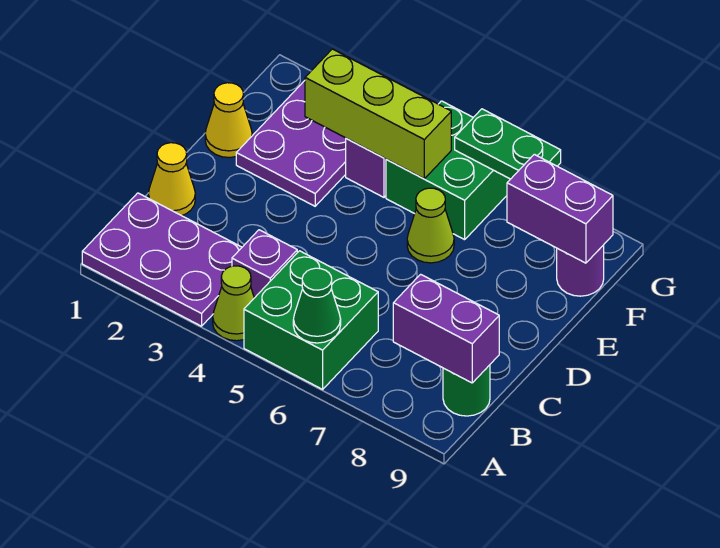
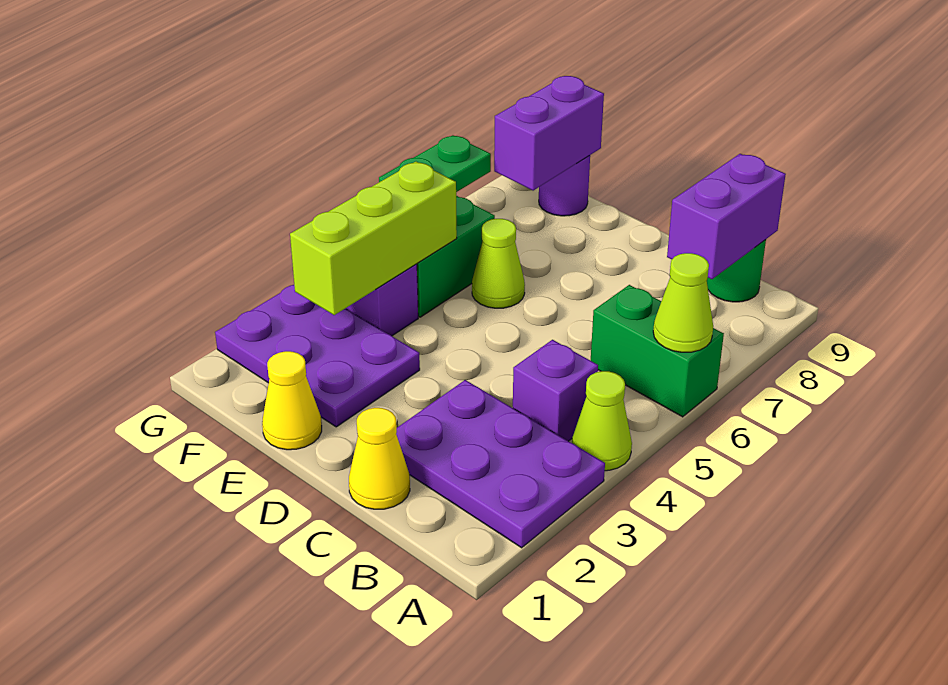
purple 2x3 plate [82,193,242,326] -> purple 2x3 plate turned to [396,380,605,548]
green 2x2 brick [244,251,378,389] -> green 1x2 brick [591,285,724,417]
green 1x1 cone [293,268,341,343] -> lime 1x1 cone [653,253,713,352]

